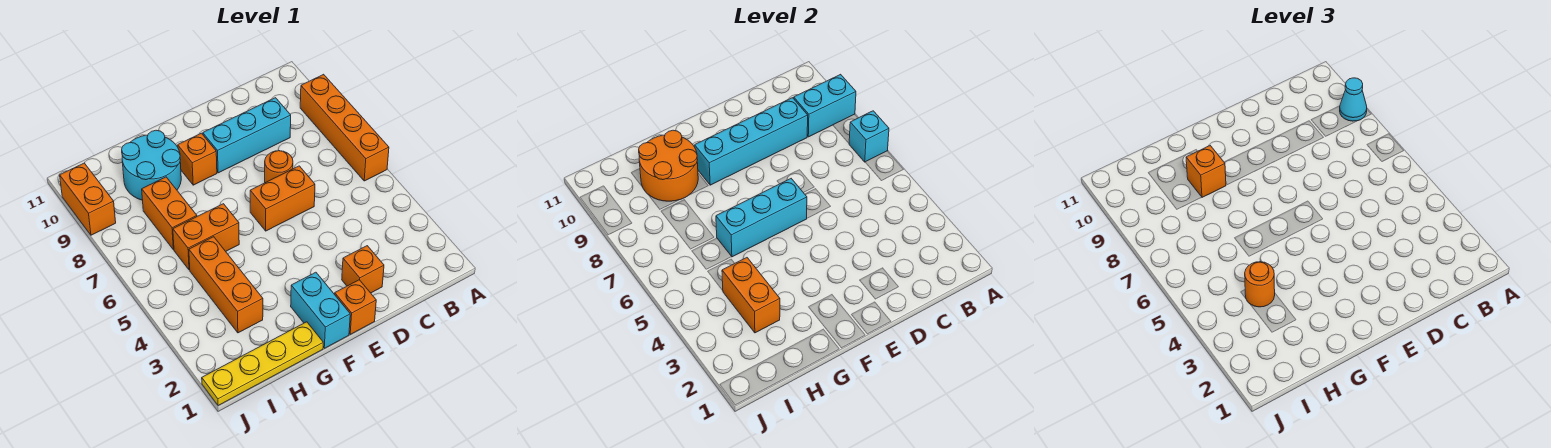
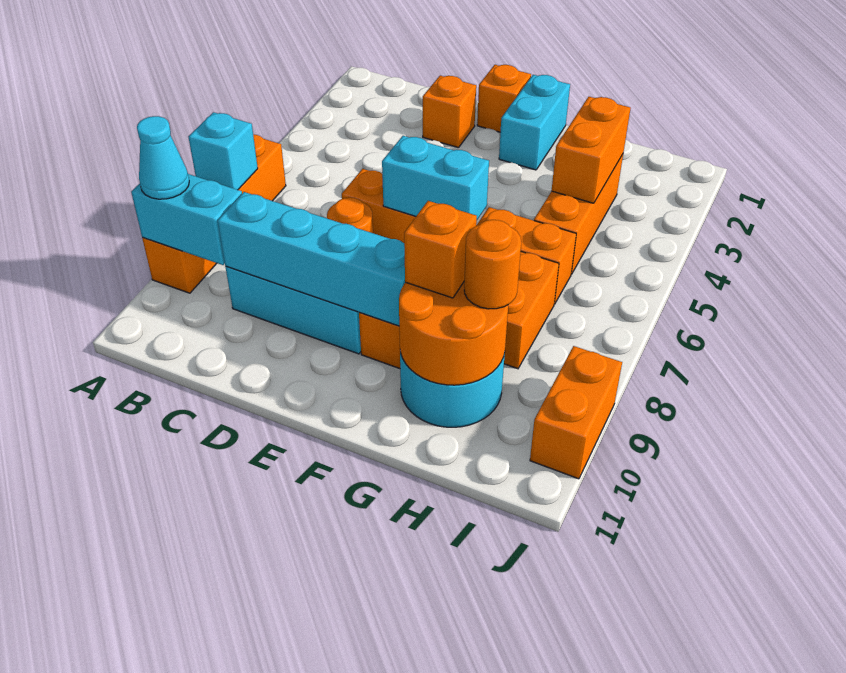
cyan 1x3 brick [716,179,807,257] -> cyan 1x2 brick [382,136,489,220]
yellow 1x4 plate [202,322,323,406] -> none
orange 1x1 round brick [1245,262,1275,307] -> orange 1x1 round brick moved to [464,220,521,309]

